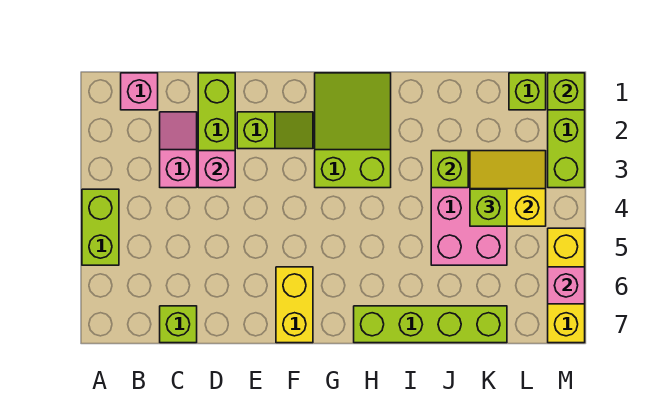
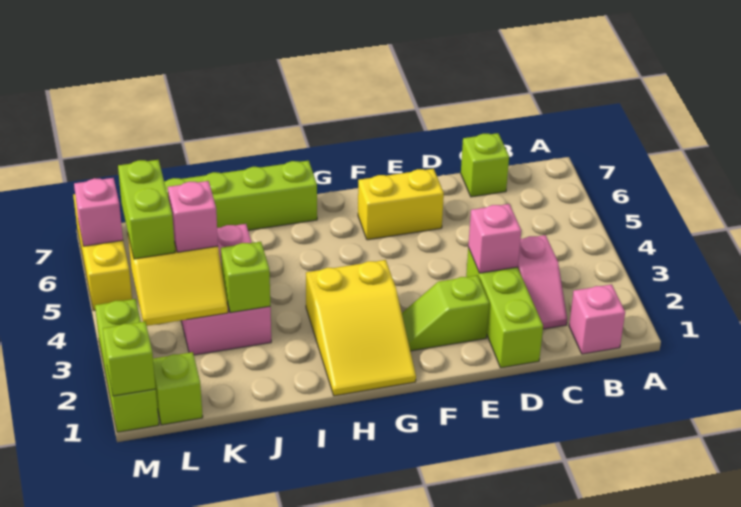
lime 1x2 brick [82,189,119,265] -> lime 1x2 brick moved to [118,160,175,259]
yellow 1x2 brick [276,267,313,343] -> yellow 1x2 brick turned to [358,169,444,240]
lime 2x3 slope [315,73,391,188] -> yellow 2x3 slope [306,260,416,396]
lime 1x1 brick [470,189,507,226] -> pink 1x1 brick [168,181,218,252]

